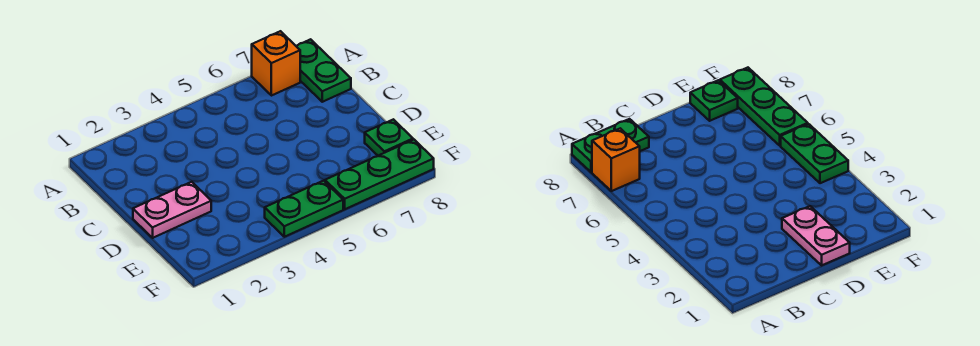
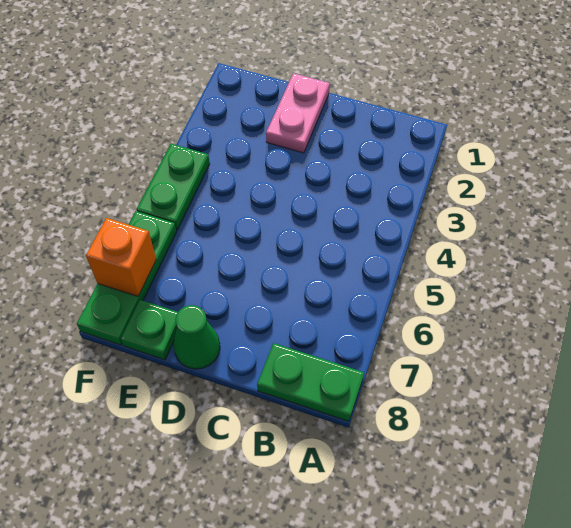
orange 1x1 brick [252,31,300,96] -> orange 1x1 brick moved to [86,218,156,296]
none -> green 1x1 cone [174,305,220,369]

